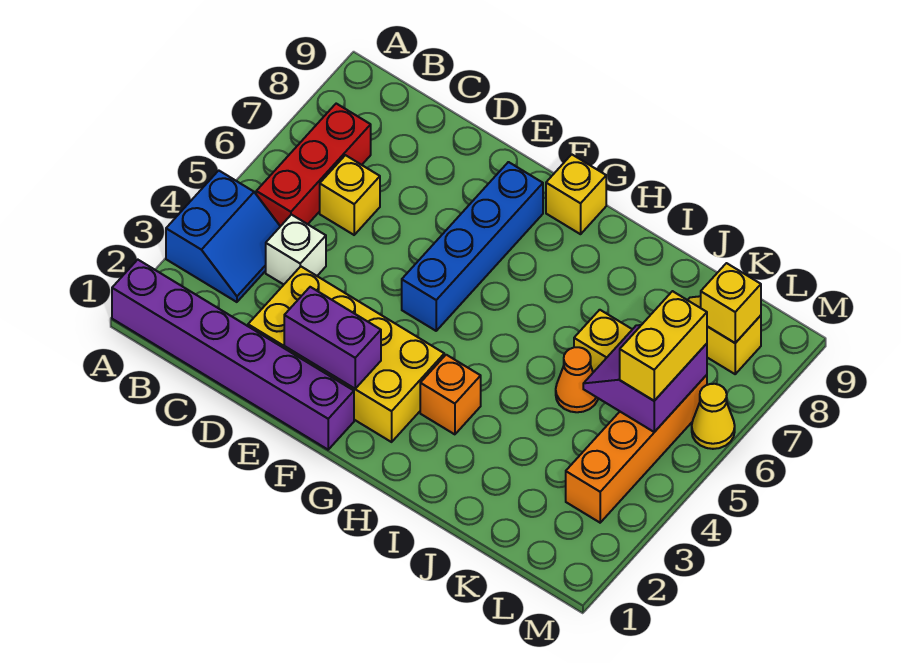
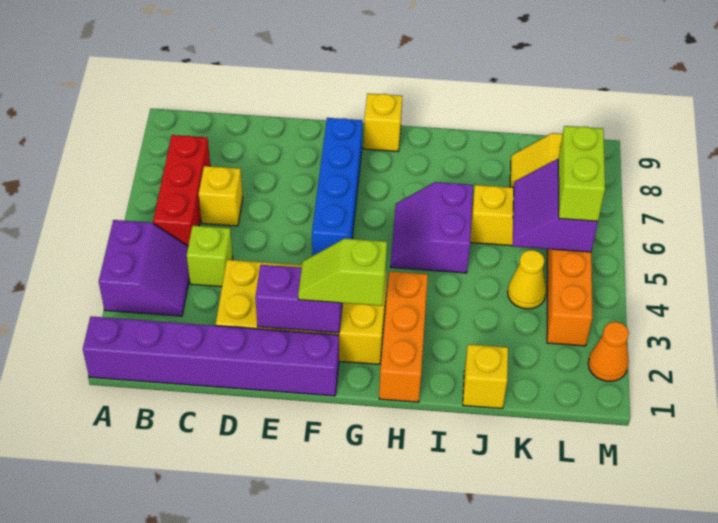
blue 2x2 slope [166,171,280,302] -> purple 2x2 slope [99,220,189,316]
white 1x1 brick [266,215,326,285] -> lime 1x1 brick [187,226,233,287]
none -> lime 1x2 slope [298,238,387,306]
orange 1x1 brick [420,355,481,434] -> orange 1x3 brick [379,271,428,402]
none -> purple 2x2 slope [390,182,473,273]
orange 1x1 cone [556,347,598,412] -> orange 1x1 cone moved to [588,322,629,382]
yellow 1x2 brick [620,291,707,401] -> lime 1x2 brick [558,126,605,221]
yellow 1x1 brick [701,263,761,343] -> yellow 1x1 brick moved to [463,344,508,409]
yellow 1x1 cone [692,384,735,449] -> yellow 1x1 cone moved to [508,250,546,309]

